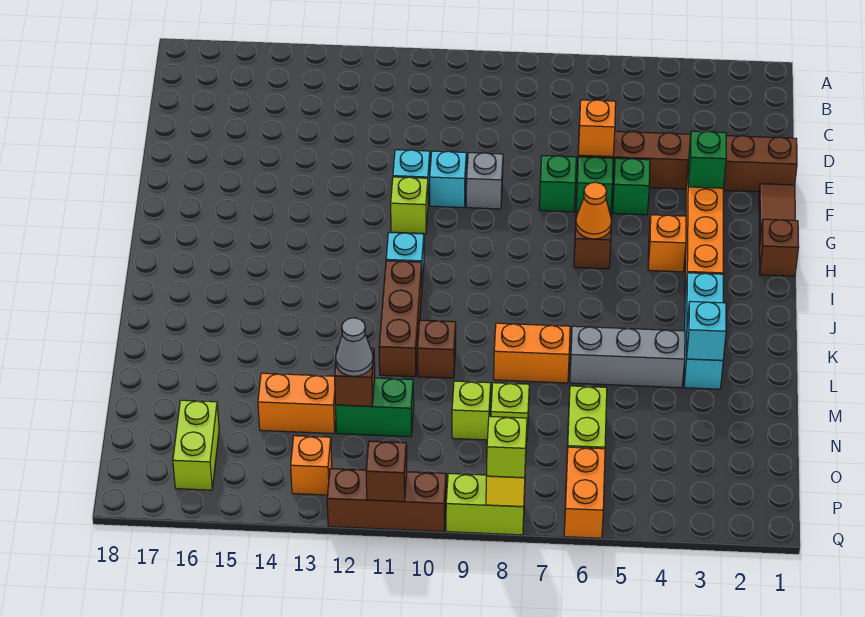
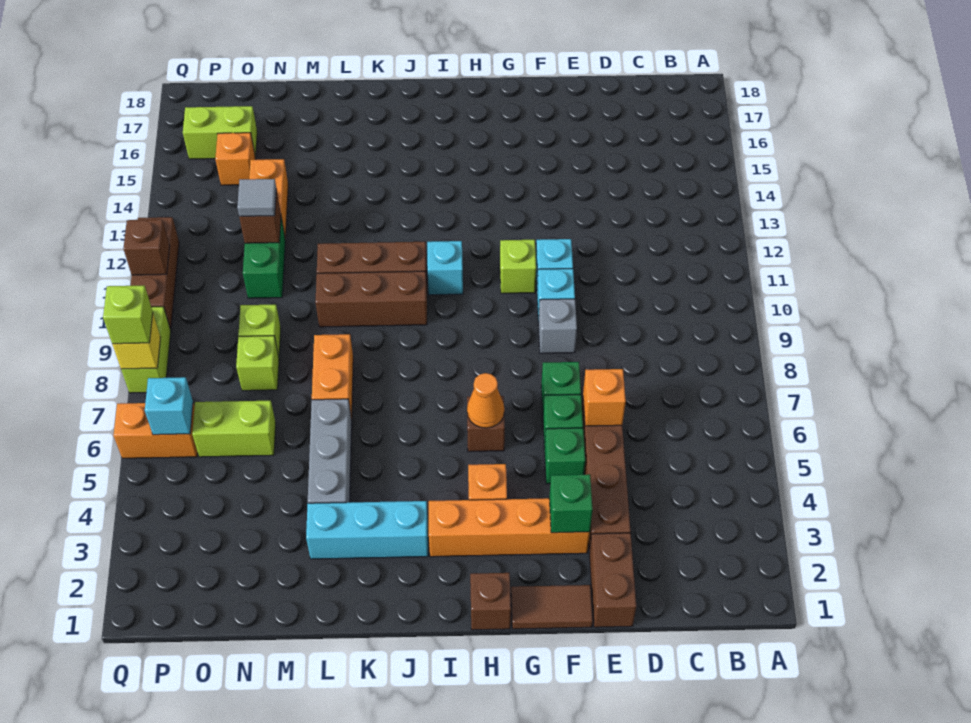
cyan 1x1 brick [687,301,726,360] -> cyan 1x1 brick moved to [145,377,193,435]
brown 1x1 brick [417,320,456,378] -> brown 1x3 brick [315,271,427,327]
grey 1x1 cone [336,318,373,376] -> grey 1x1 tile [237,179,276,217]
orange 1x1 brick [291,436,332,495] -> orange 1x1 brick moved to [215,133,256,185]

